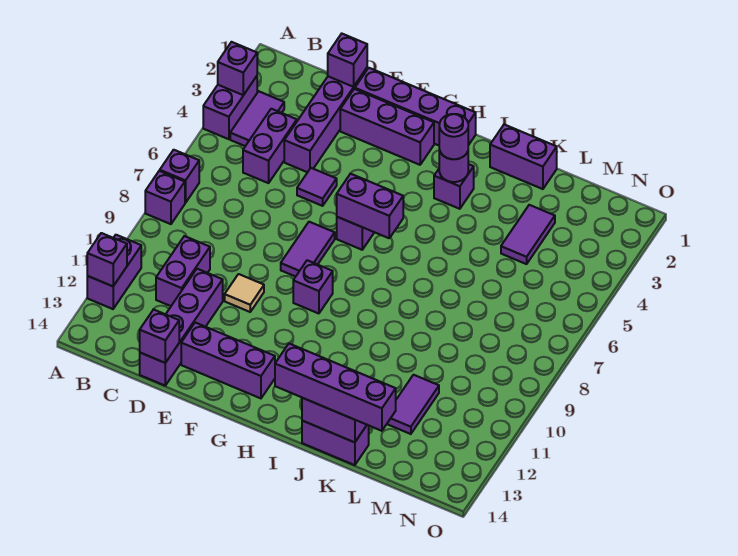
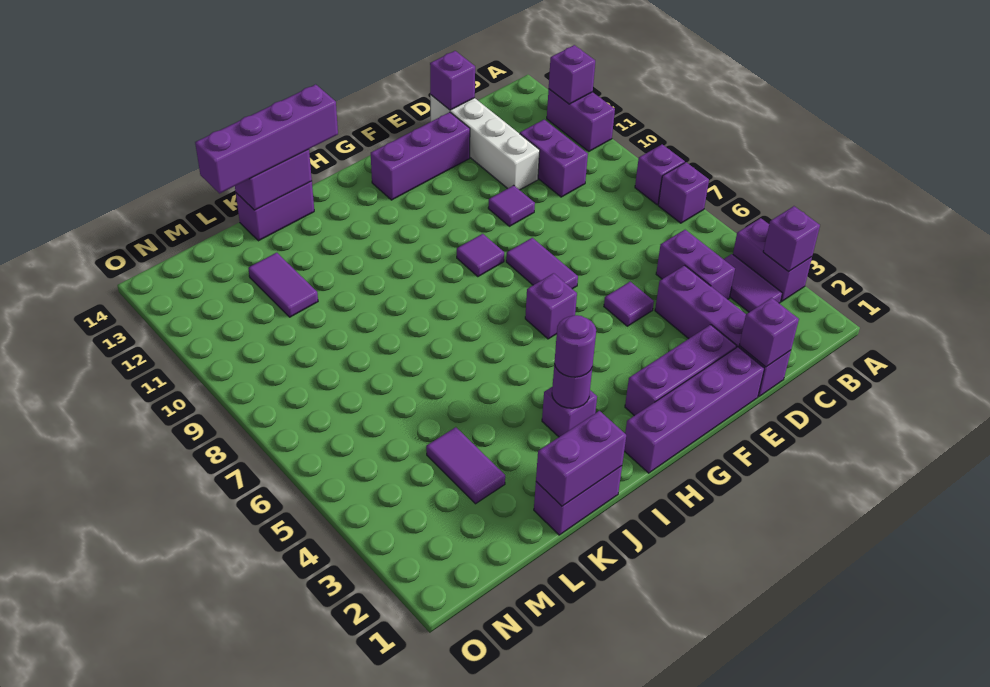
purple 1x4 brick [140,269,223,385] -> white 1x4 brick [430,95,540,190]
tan 1x1 tile [225,274,264,312] -> purple 1x1 tile [488,185,535,226]
purple 1x2 brick [337,174,403,238] -> purple 1x2 brick moved to [536,411,626,506]
purple 1x1 brick [293,260,333,314] -> purple 1x1 tile [457,234,504,277]

